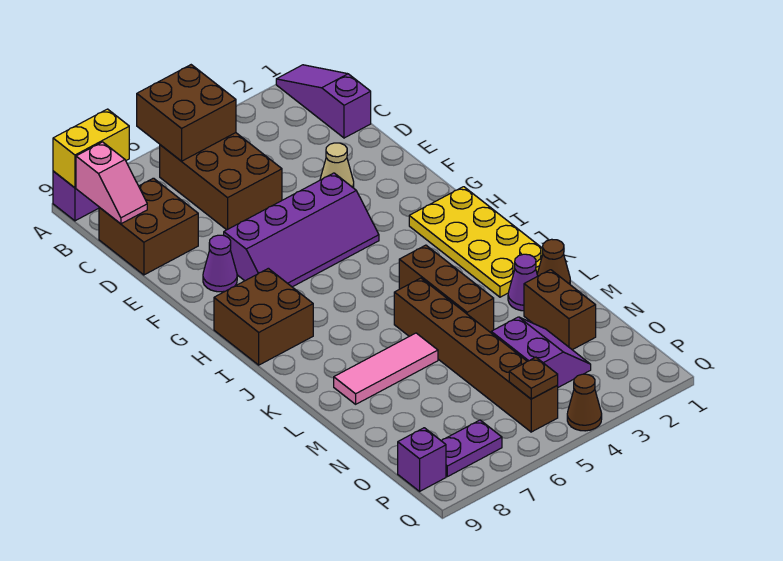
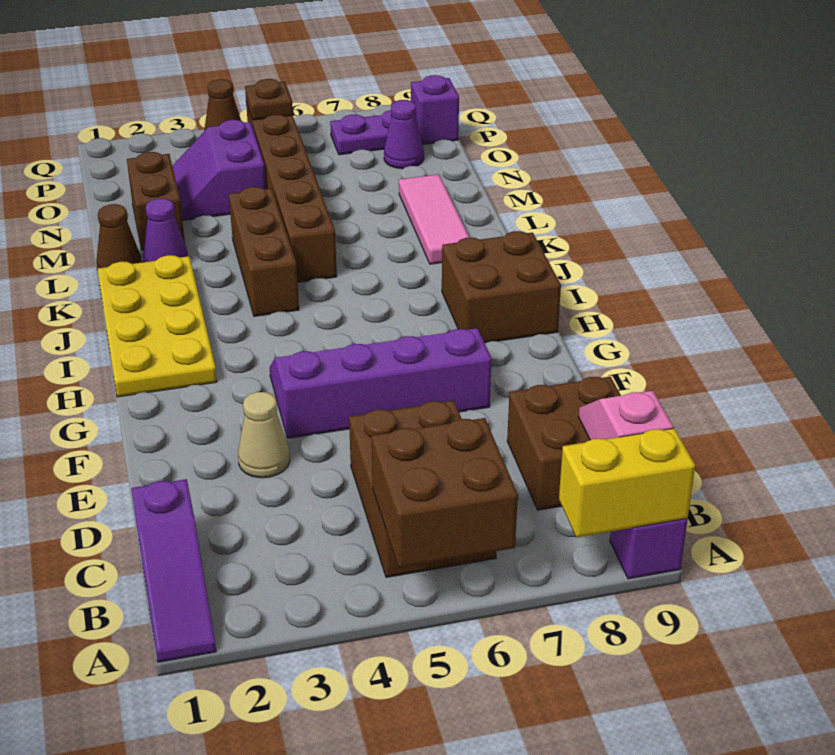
purple 1x1 cone [203,235,237,292] -> purple 1x1 cone moved to [384,100,424,169]
pink 1x3 tile [334,333,438,404] -> pink 1x3 tile turned to [399,174,470,264]

